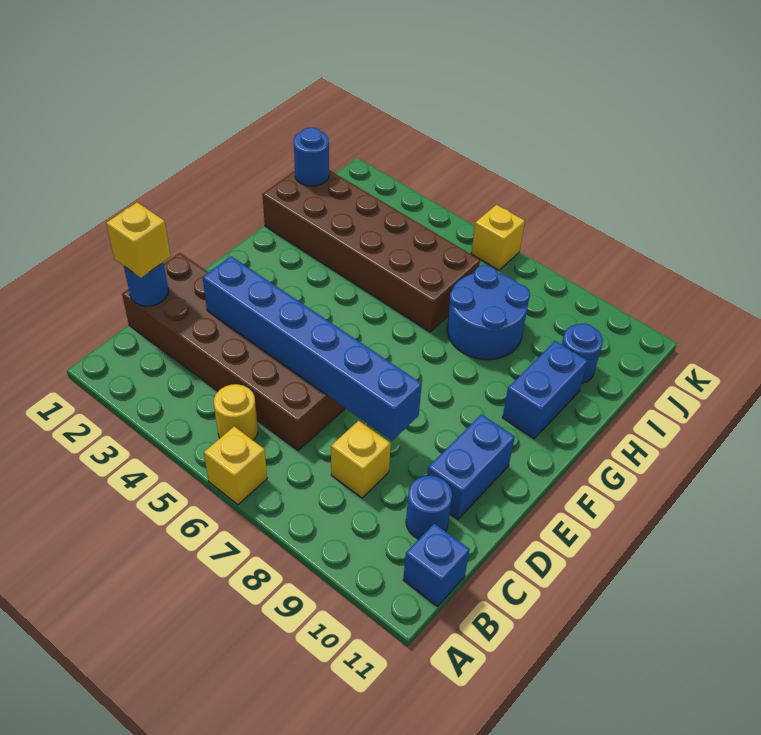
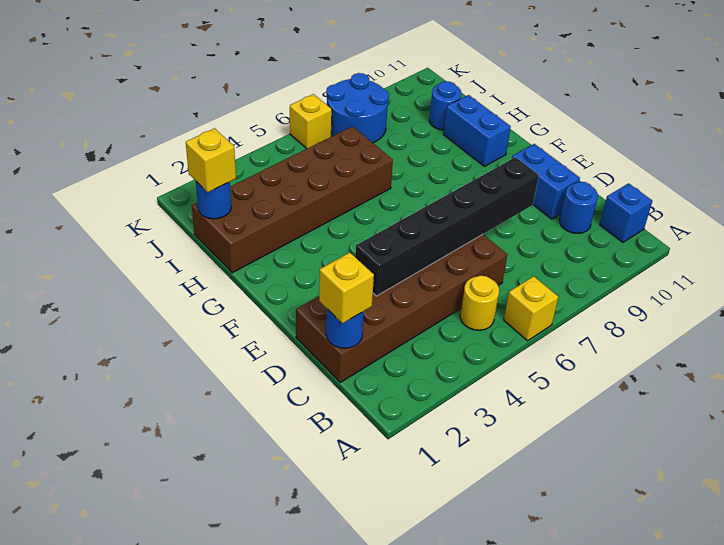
yellow 1x1 brick [331,420,391,498] -> yellow 1x1 brick moved to [186,128,236,192]
blue 1x6 brick [203,256,422,441] -> black 1x6 brick [355,157,539,296]
blue 2x2 round brick [447,265,530,360] -> blue 2x2 round brick moved to [326,73,389,143]

